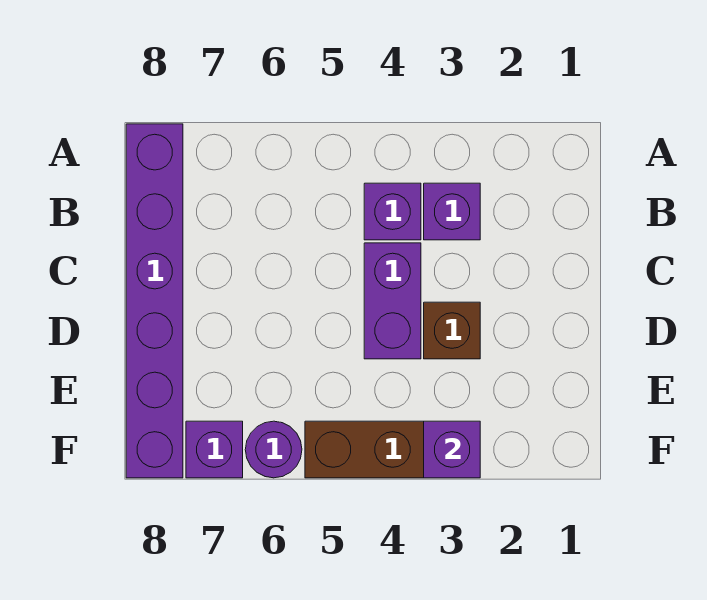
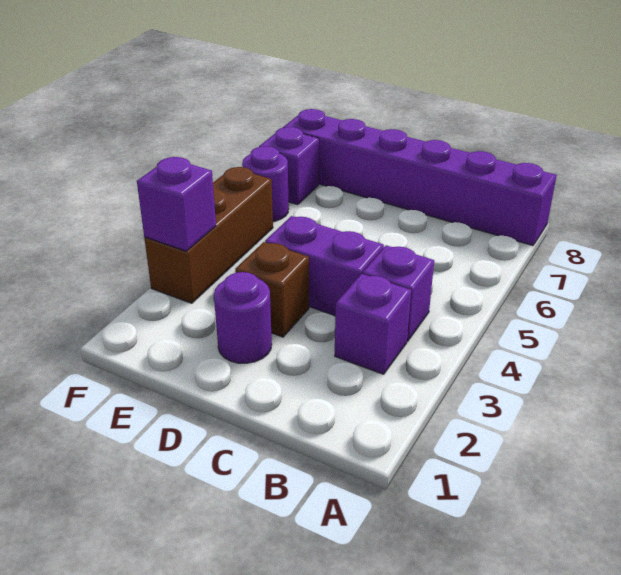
none -> purple 1x1 round brick [214,272,272,363]

